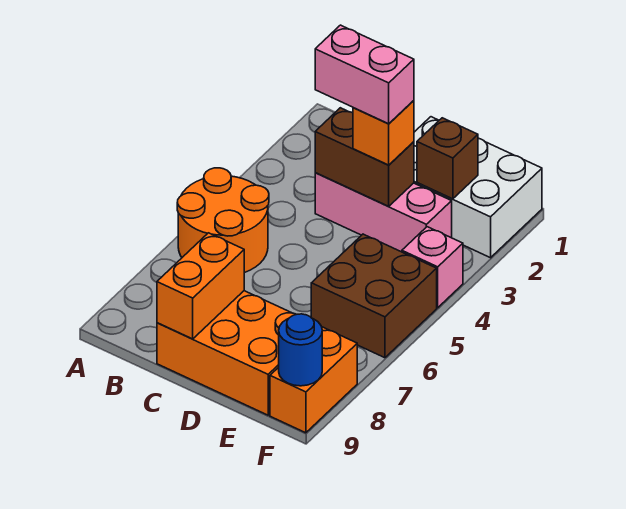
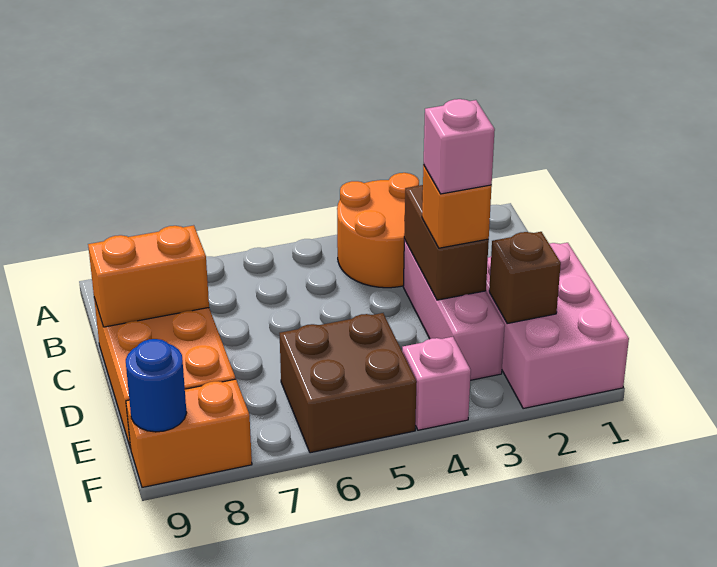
orange 2x2 round brick [177,168,269,273] -> orange 2x2 round brick moved to [337,173,419,288]
pink 1x2 brick [315,25,414,124] -> pink 1x1 brick [424,99,495,194]
white 2x3 brick [414,117,542,258] -> pink 2x3 brick [486,243,629,409]

